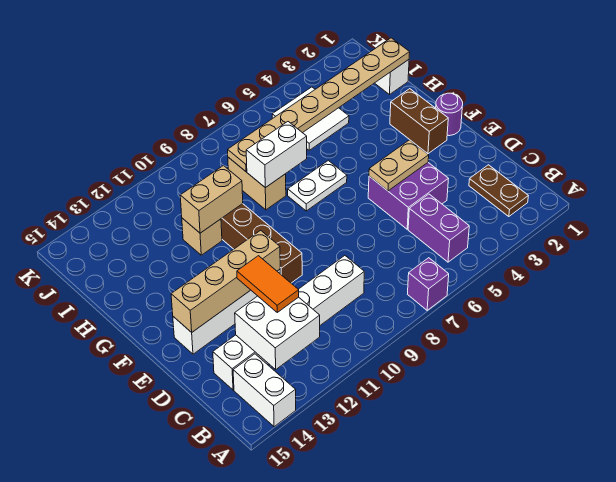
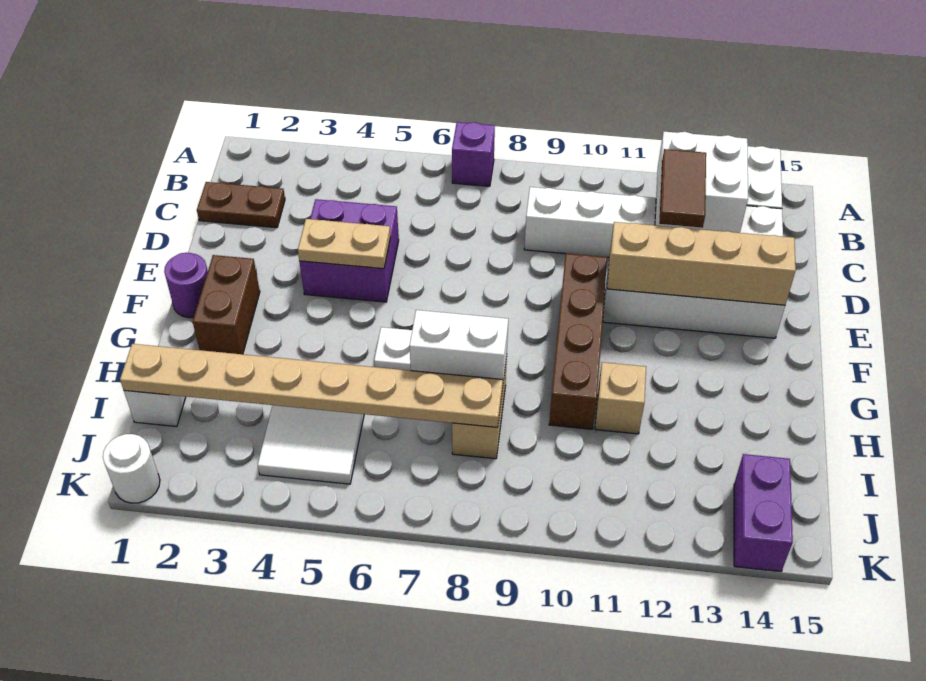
brown 1x2 plate [469,165,528,217] -> brown 1x2 plate turned to [197,182,285,228]
purple 1x2 brick [408,194,469,262] -> purple 1x2 brick moved to [734,454,793,571]
orange 1x2 tile [237,256,299,312] -> brown 1x2 tile [659,149,706,228]
tan 1x2 brick [180,165,243,233] -> none
none -> white 1x1 round brick [103,434,160,503]

